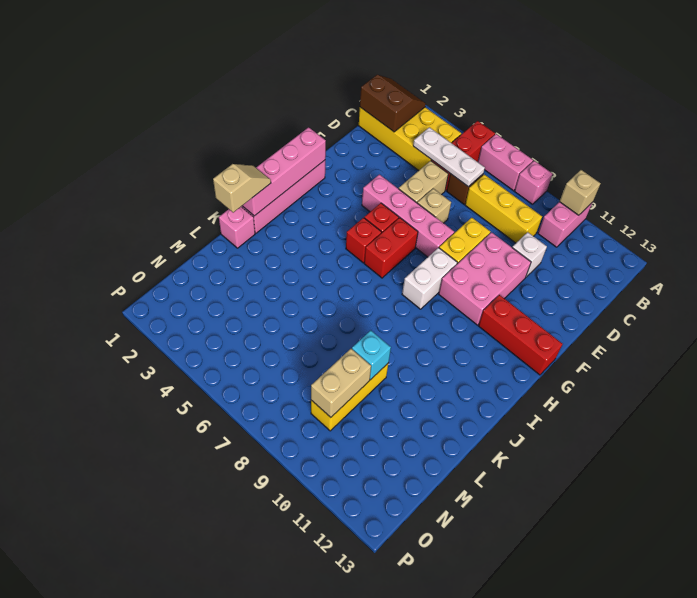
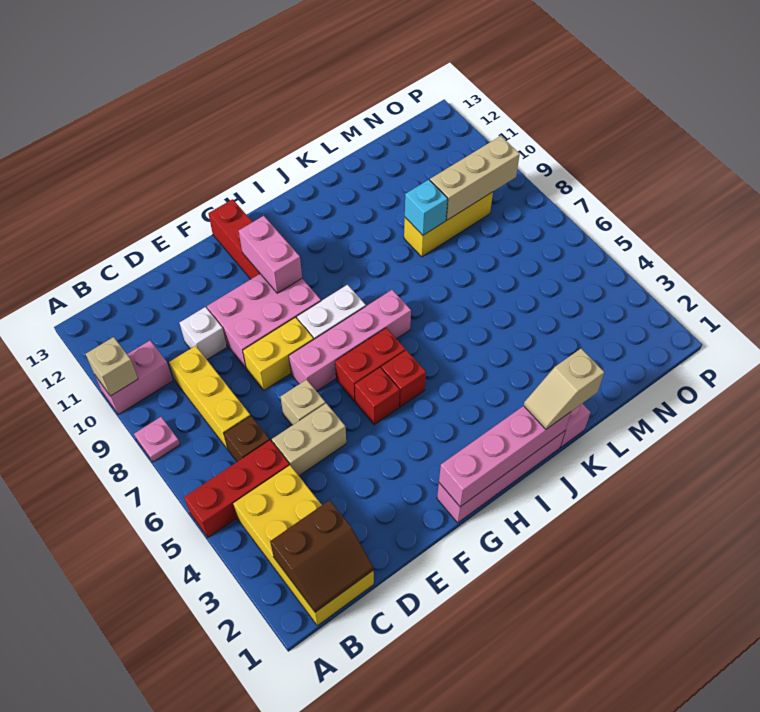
pink 1x2 brick [478,134,533,191] -> pink 1x2 brick moved to [239,216,302,293]
pink 1x1 brick [514,161,553,204] -> pink 1x1 plate [134,417,180,462]
brown 2x2 slope [360,75,426,132] -> brown 2x2 slope turned to [270,500,373,612]
white 1x3 plate [413,127,485,186] -> none
pink 1x4 brick [362,174,454,257] -> pink 1x4 brick turned to [289,290,411,391]
tan 1x2 brick [311,349,371,417] -> tan 1x3 brick [430,136,520,220]

